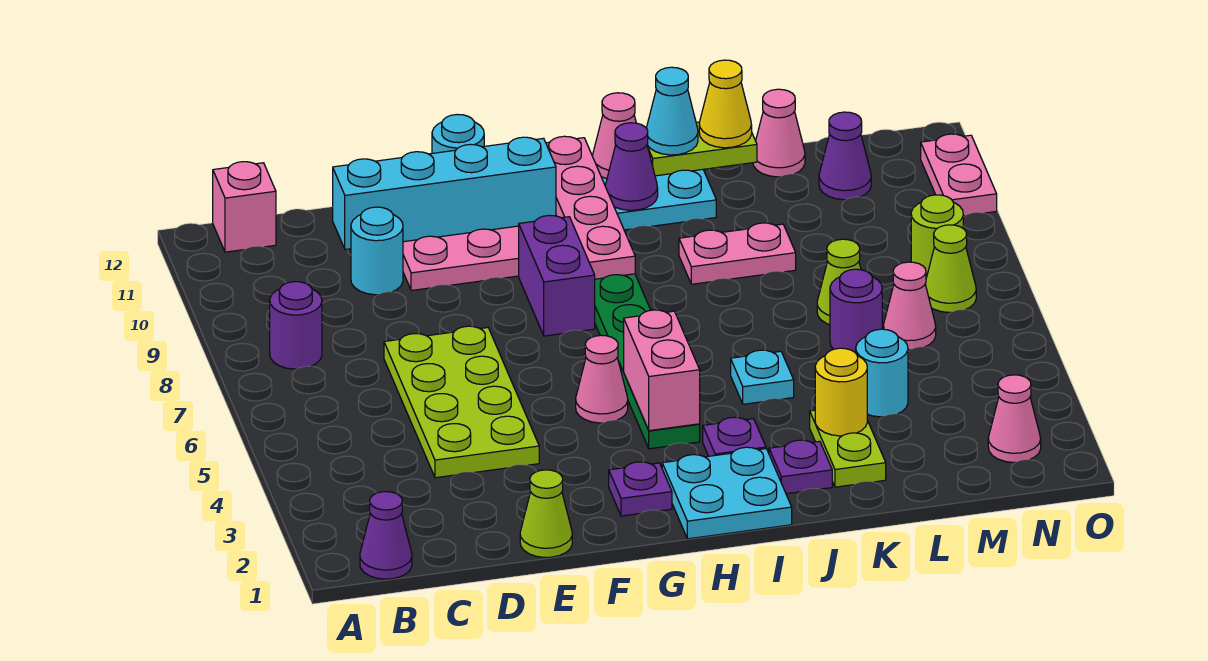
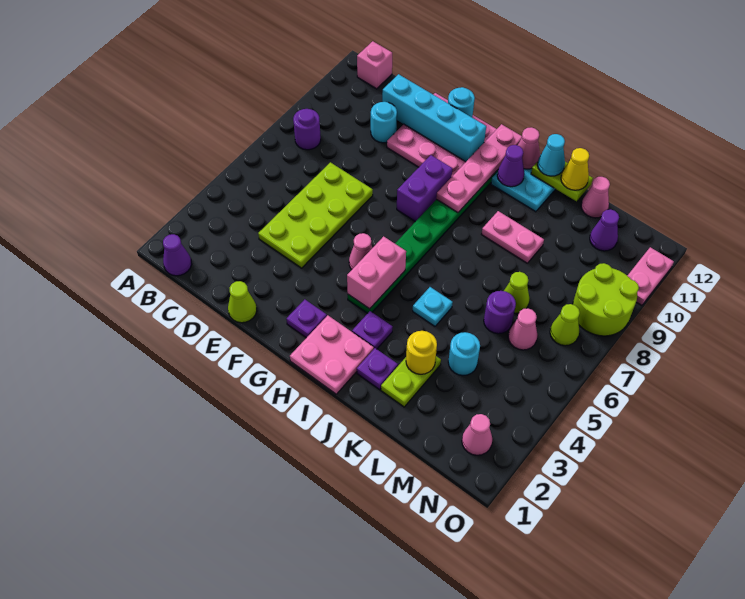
cyan 2x2 plate [662,447,792,539] -> pink 2x2 plate [290,315,374,394]
lime 1x1 round brick [911,195,963,278] -> lime 2x2 round brick [573,263,639,336]

